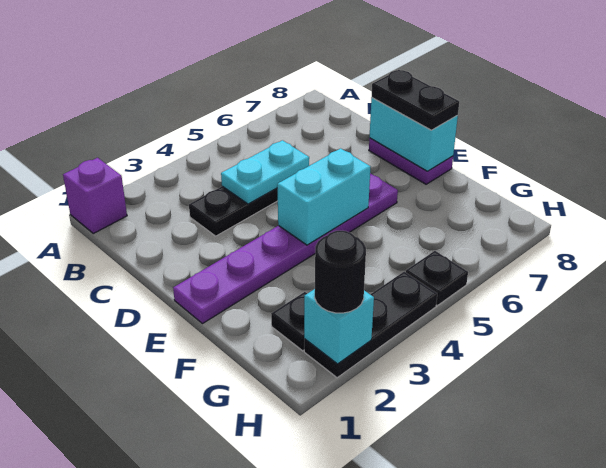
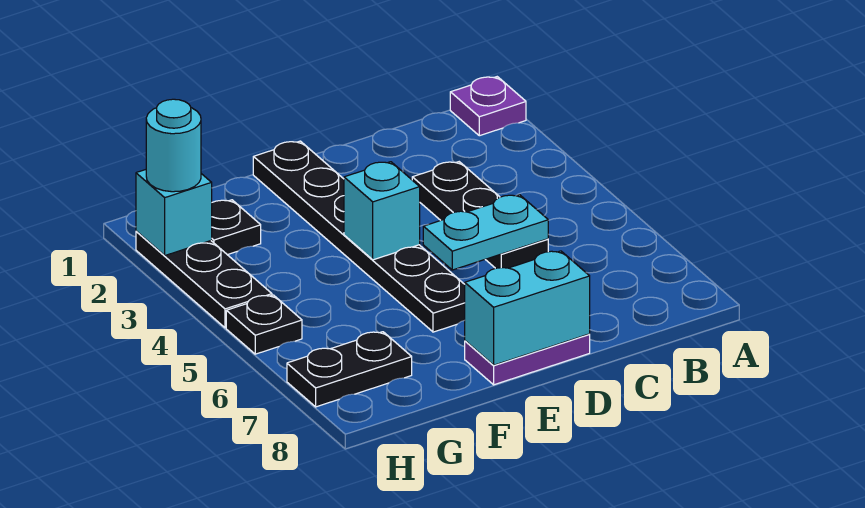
purple 1x1 brick [63,158,127,233] -> purple 1x1 plate [450,77,526,136]
cyan 1x2 plate [221,140,309,204] -> cyan 1x2 plate turned to [423,195,548,270]
black 1x2 plate [372,70,459,130] -> black 1x2 plate moved to [287,332,412,407]
purple 1x6 plate [173,173,398,324] -> black 1x6 plate [253,141,465,332]
cyan 1x2 brick [277,148,370,245] -> cyan 1x1 brick [344,162,420,260]
black 1x1 round brick [315,231,366,313] -> cyan 1x1 round brick [146,99,201,192]

